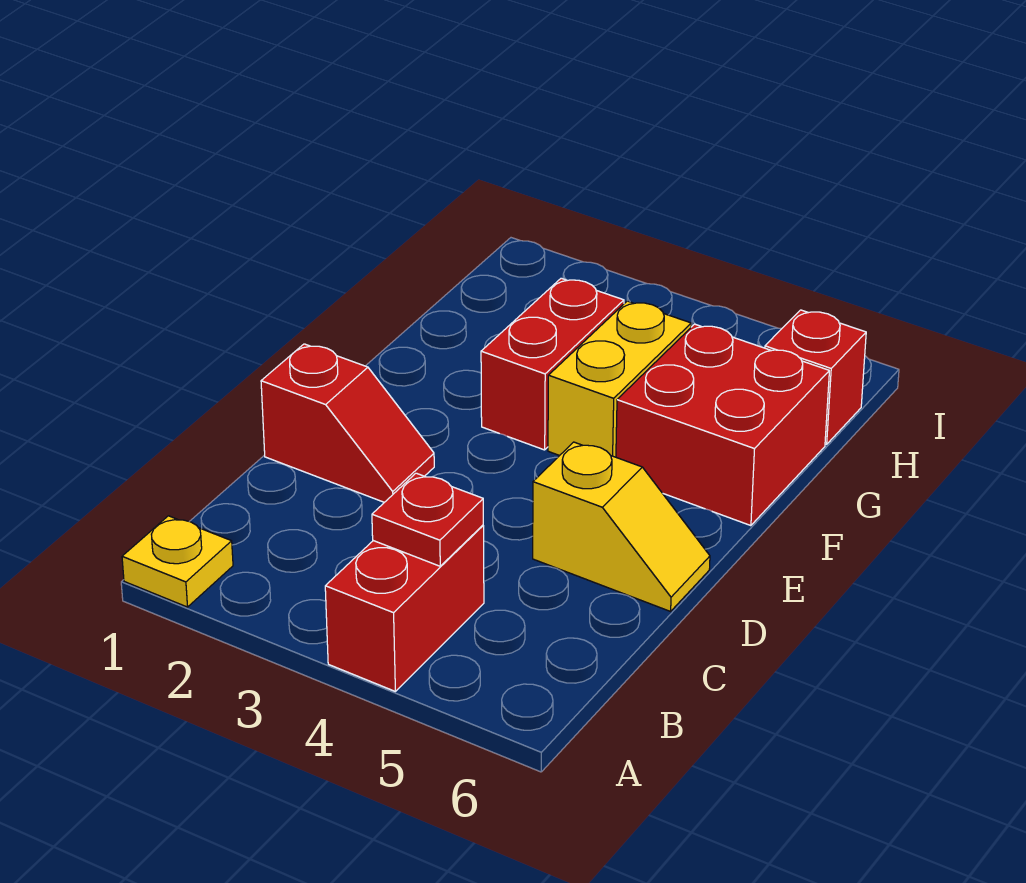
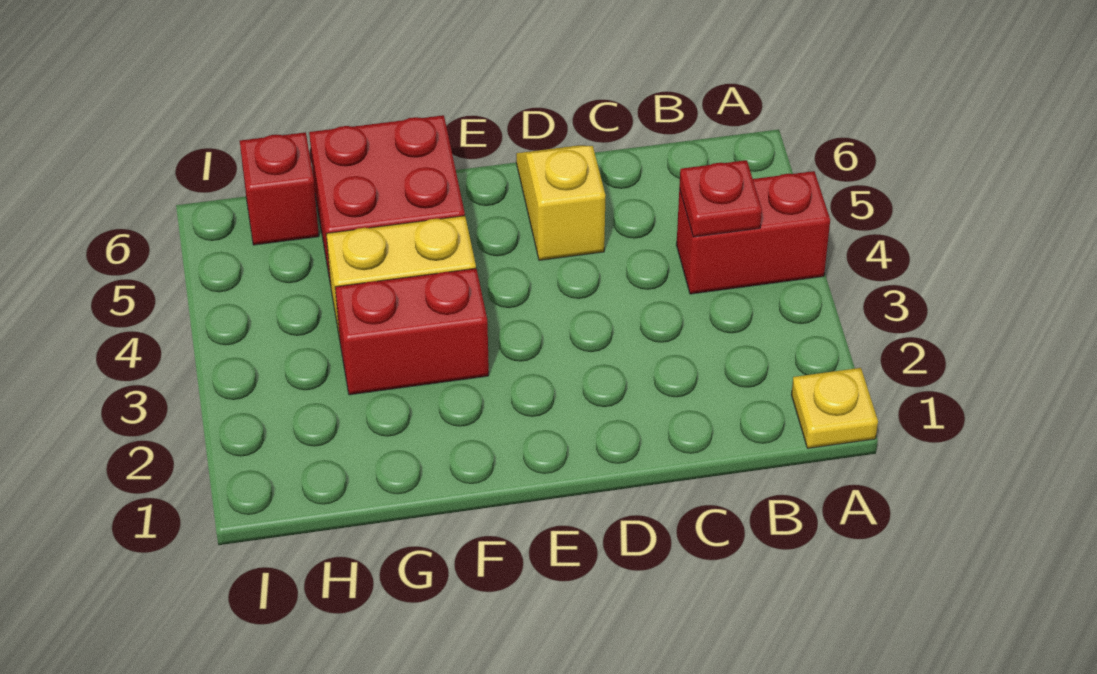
red 1x2 slope [261,344,434,502] -> none

